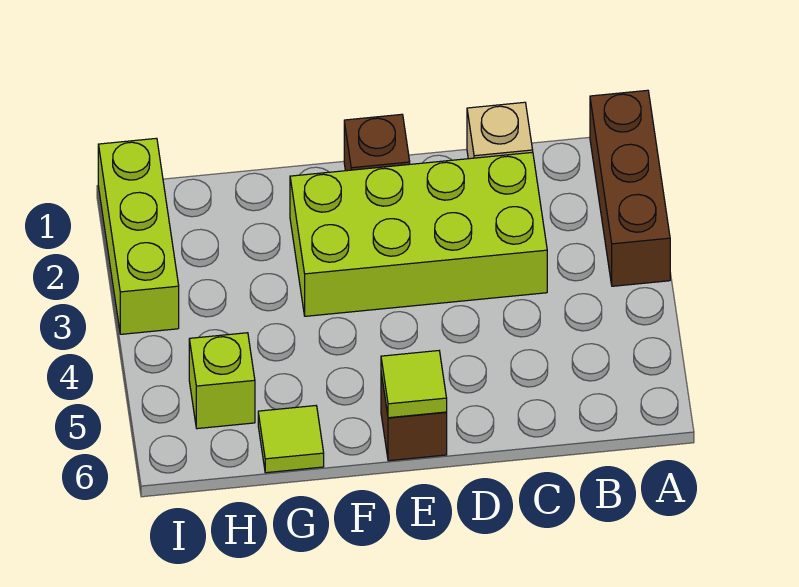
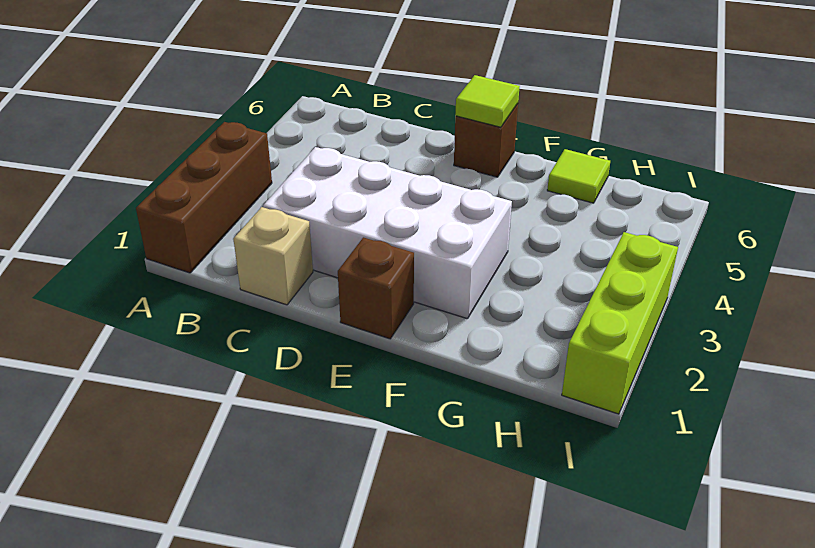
lime 2x4 brick [290,152,547,316] -> white 2x4 brick [263,147,512,319]
lime 1x1 brick [189,333,255,429] -> none

